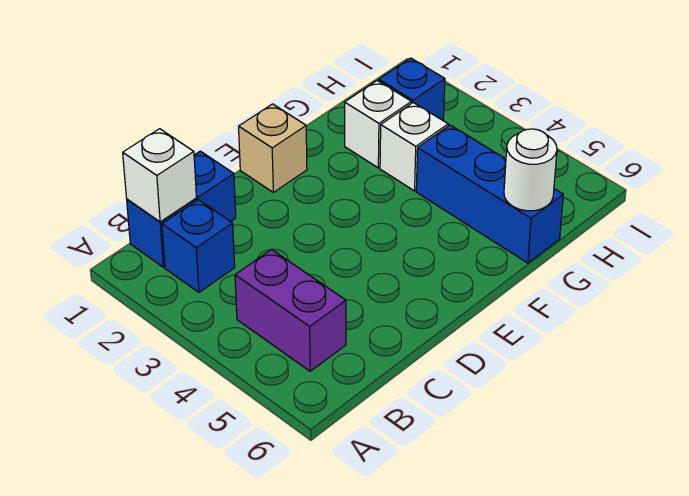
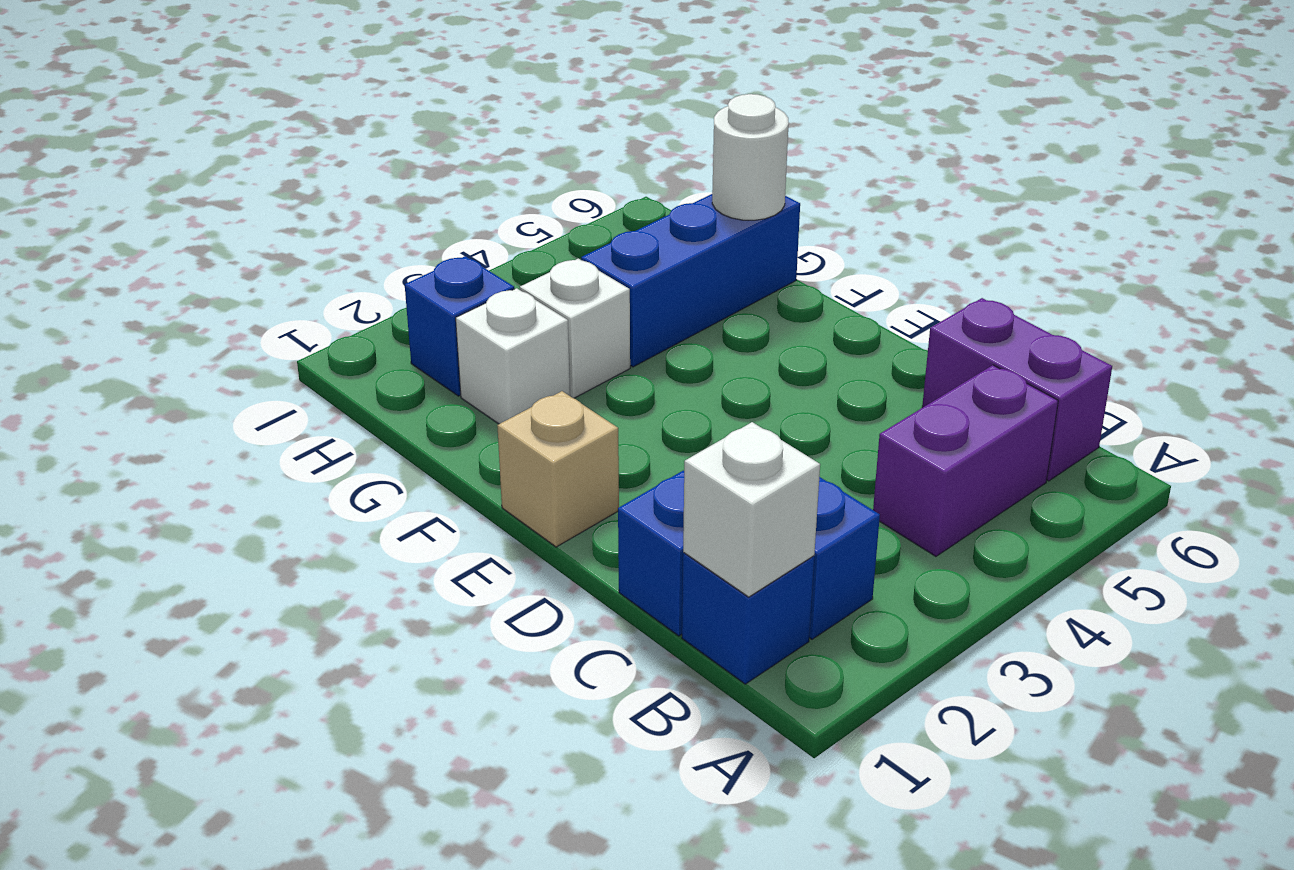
none -> purple 1x2 brick [922,298,1112,481]

